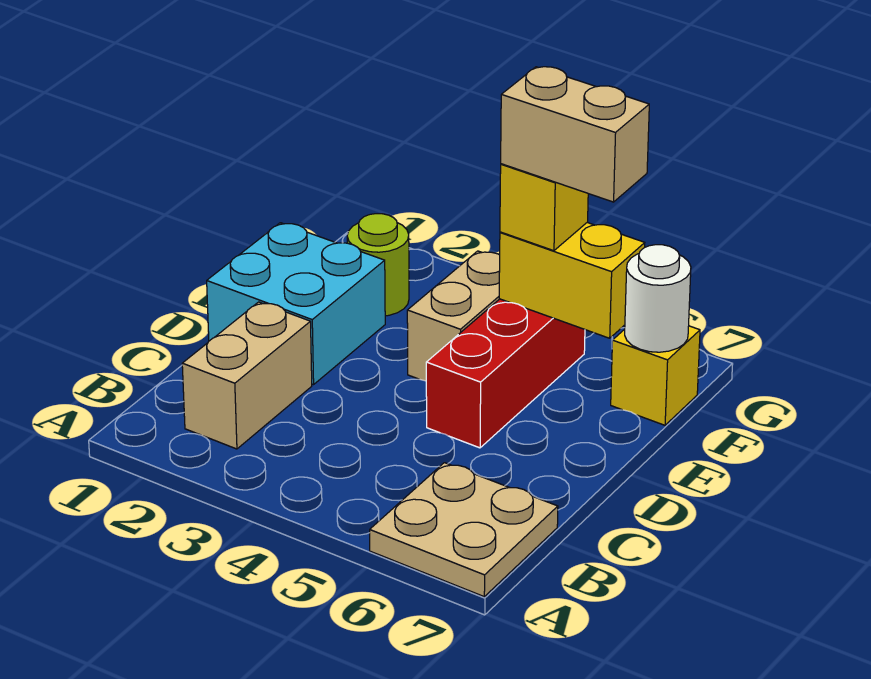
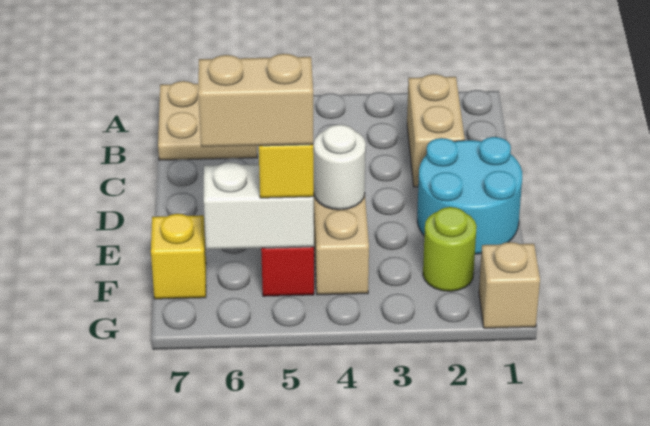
cyan 2x2 brick [207,223,385,385] -> cyan 2x2 round brick [417,137,522,254]
yellow 1x2 brick [499,223,645,338] -> white 1x2 brick [204,162,314,250]
white 1x1 round brick [625,245,691,352] -> white 1x1 round brick moved to [314,124,366,210]
none -> tan 1x1 brick [479,242,540,328]

